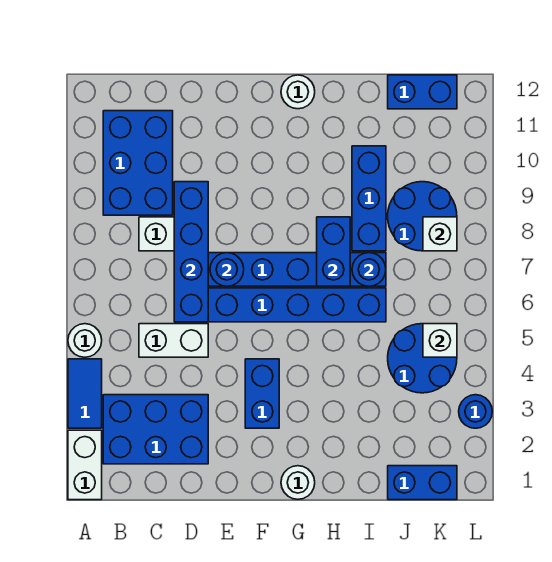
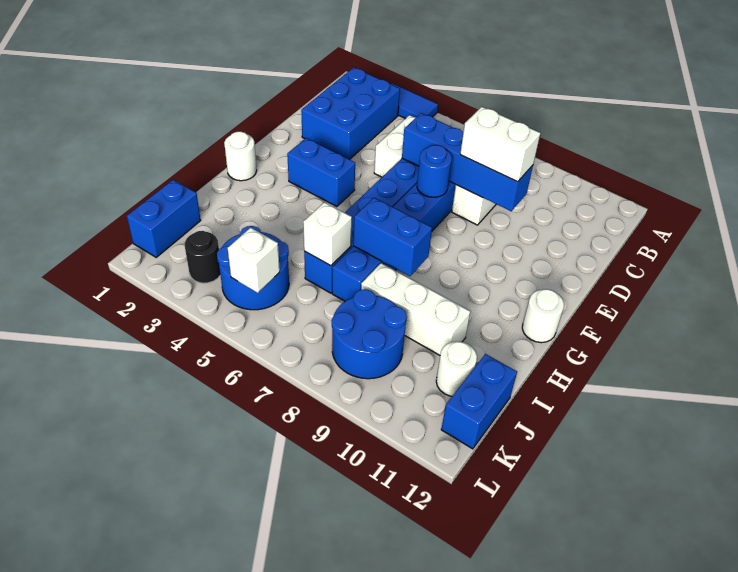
white 1x2 brick [68,430,102,500] -> white 1x2 brick moved to [460,107,540,182]
white 1x1 round brick [68,324,102,357] -> white 1x1 round brick moved to [436,341,477,396]
blue 2x3 brick [103,111,173,215] -> none
blue 1x1 round brick [352,253,386,286] -> none
blue 1x3 brick [352,146,386,251] -> white 1x3 brick [361,263,470,355]
none -> black 1x1 round brick [185,231,220,283]
white 1x1 brick [423,217,457,251] -> white 1x1 brick moved to [303,202,352,266]
blue 1x1 round brick [459,395,492,428] -> none

